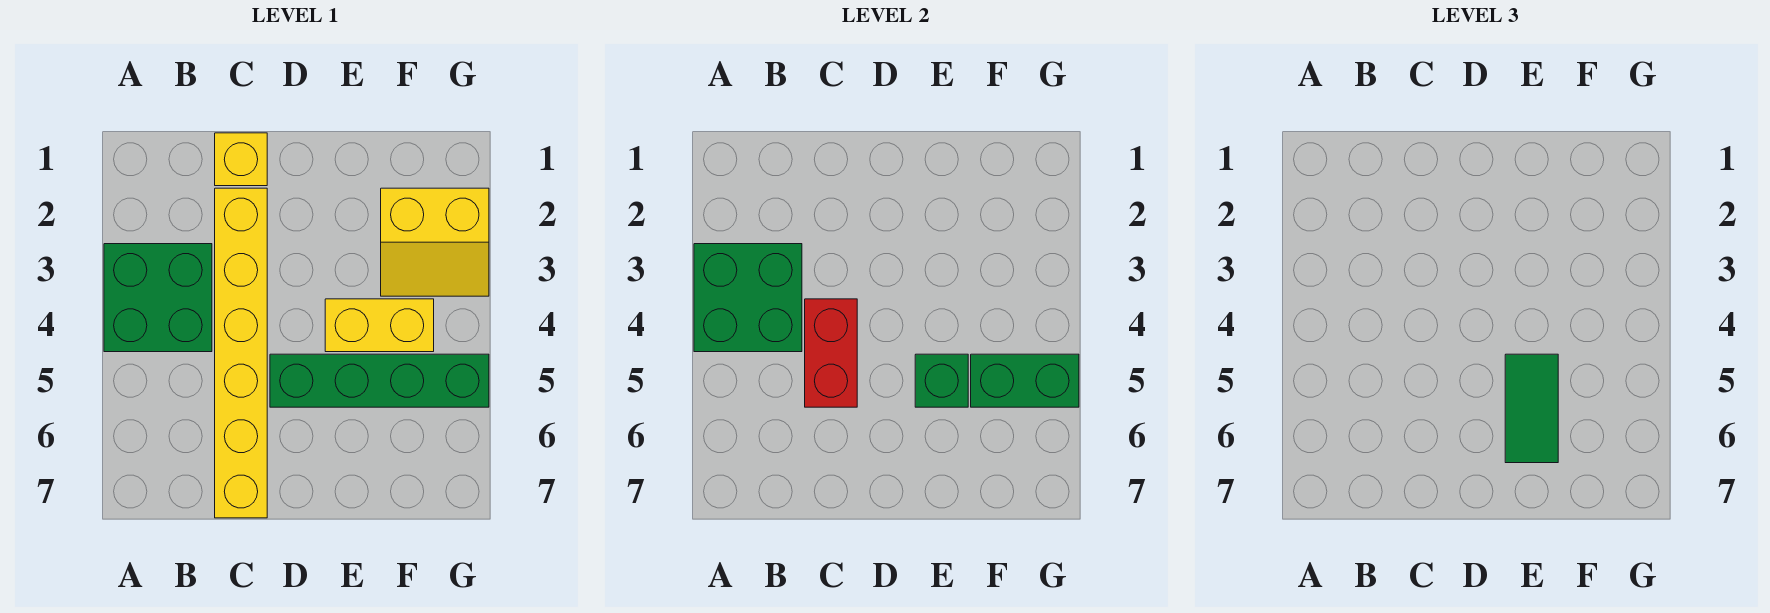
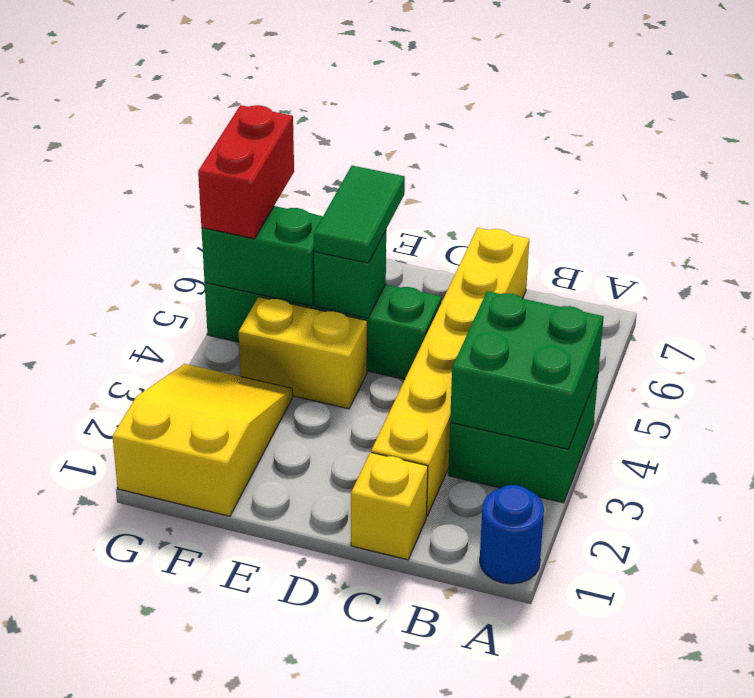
none -> blue 1x1 round brick [480,485,544,584]
red 1x2 brick [805,299,857,407] -> red 1x2 brick moved to [198,105,294,239]
yellow 2x2 slope [381,188,489,296] -> yellow 2x3 slope [113,364,292,516]

